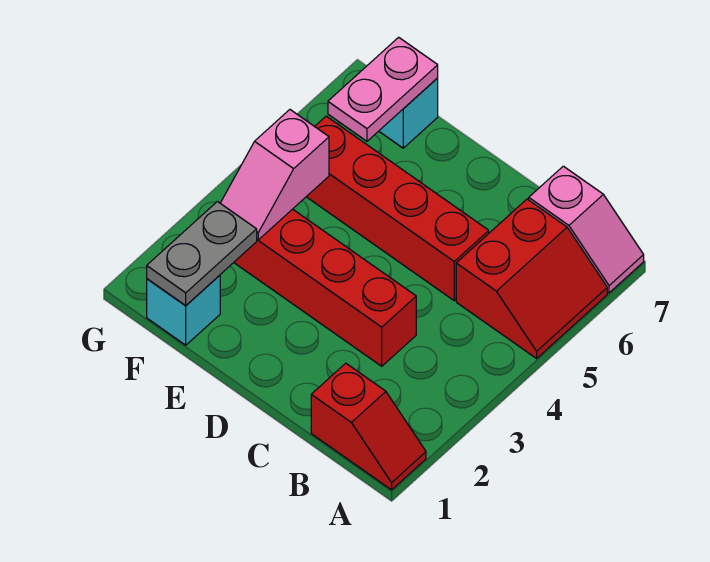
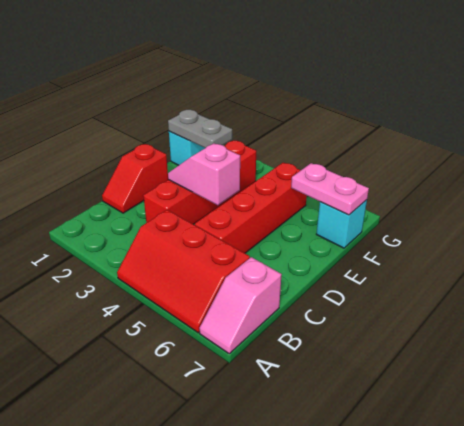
red 1x2 slope [311,363,426,490] -> red 1x2 slope moved to [102,144,168,213]
red 2x2 slope [456,199,607,358] -> red 2x3 slope [117,210,250,333]
pink 1x2 slope [220,110,329,240] -> pink 1x2 slope moved to [168,143,240,205]

